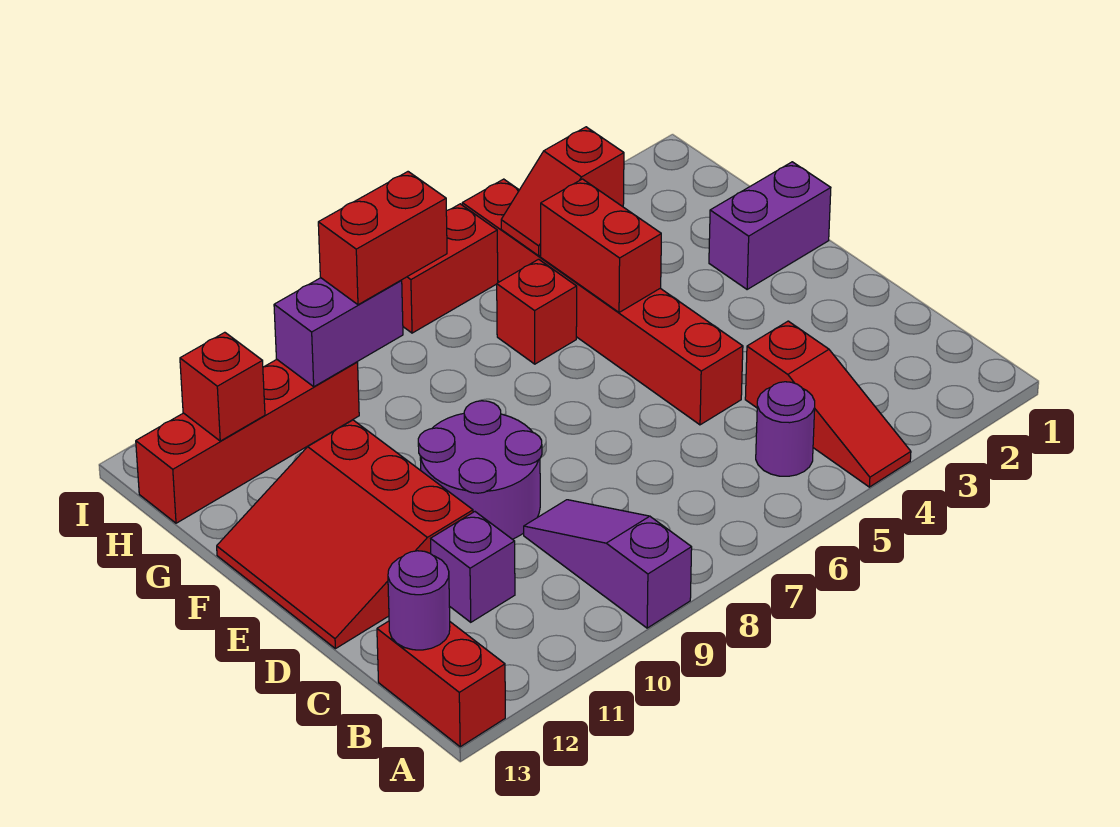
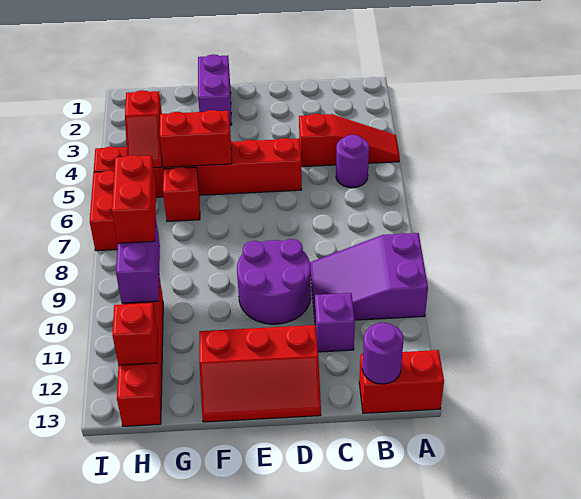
purple 1x3 slope [524,500,692,628] -> purple 2x3 slope [310,233,428,320]
red 3x3 slope [217,420,473,649] -> red 2x3 slope [199,325,321,422]

